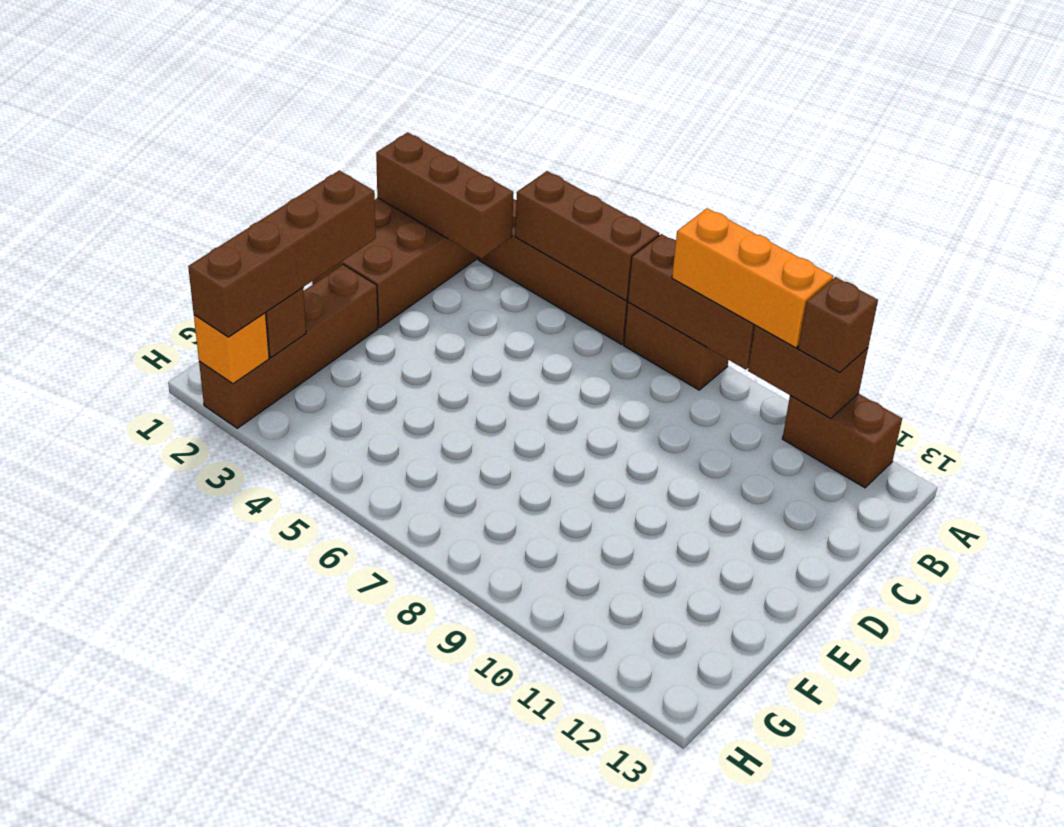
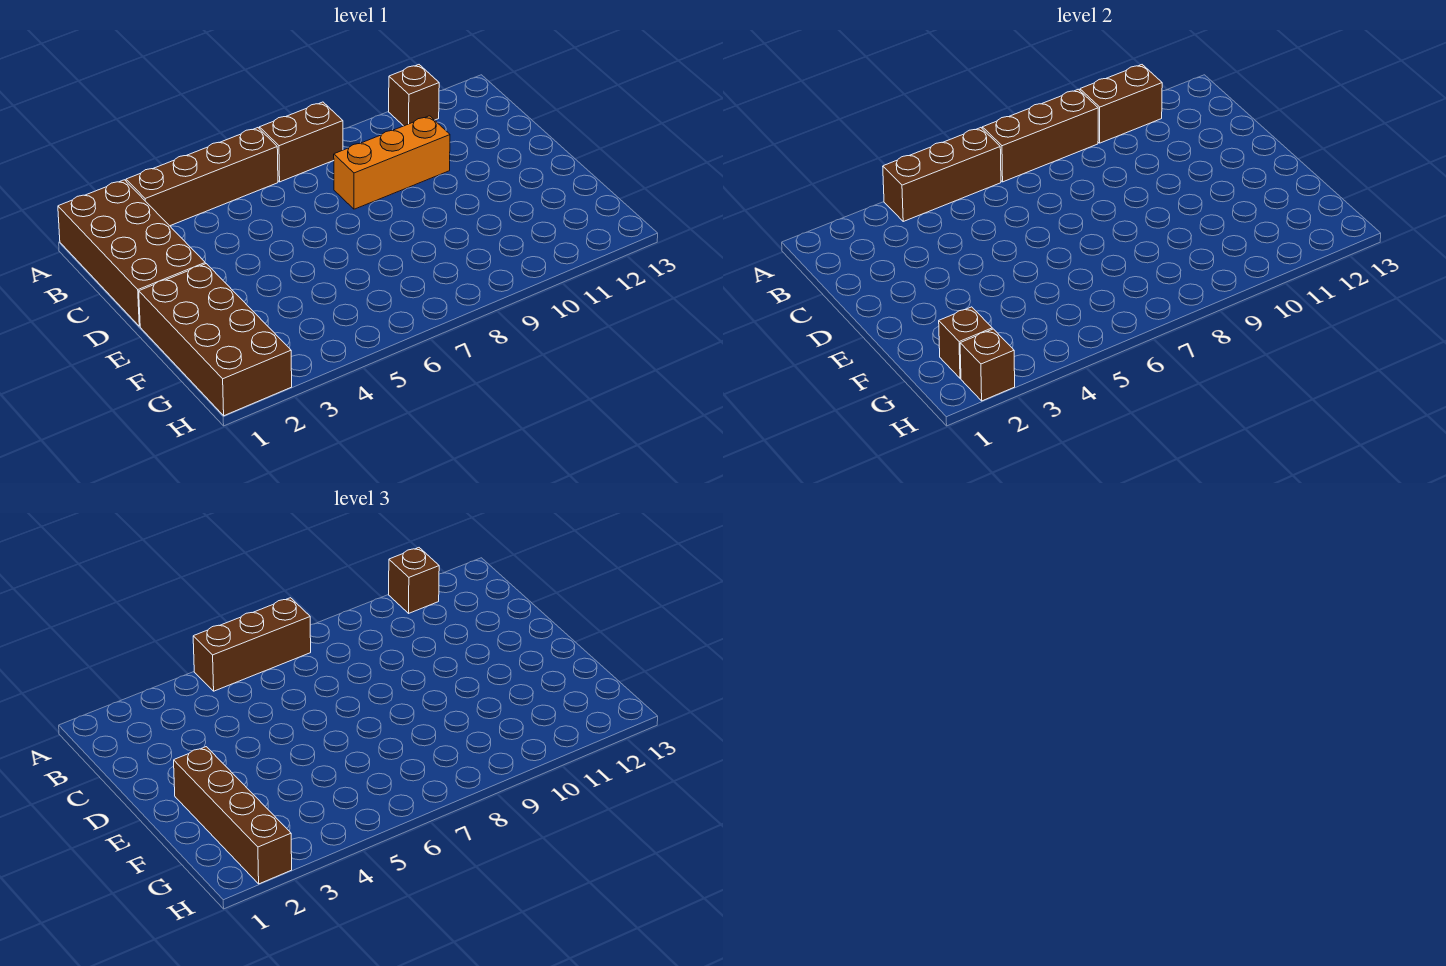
orange 1x3 brick [672,208,833,348] -> orange 1x3 brick moved to [334,116,450,209]
brown 1x2 brick [782,394,902,488] -> brown 1x1 brick [389,65,439,126]
brown 1x3 brick [376,132,513,258] -> brown 1x3 brick moved to [193,598,311,691]
brown 1x4 brick [199,265,378,428] -> brown 2x4 brick [139,264,292,416]
orange 1x1 brick [194,313,269,384] -> brown 1x1 brick [960,329,1015,401]

